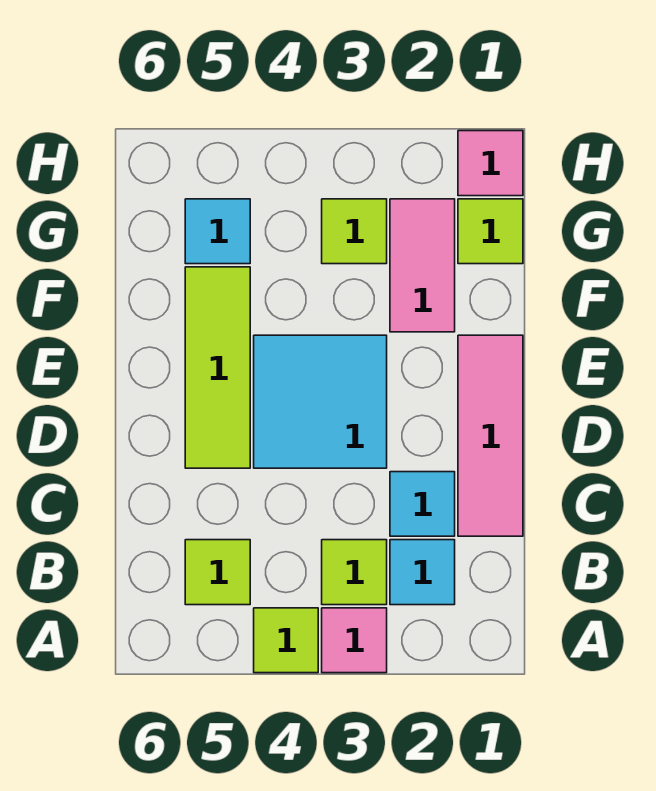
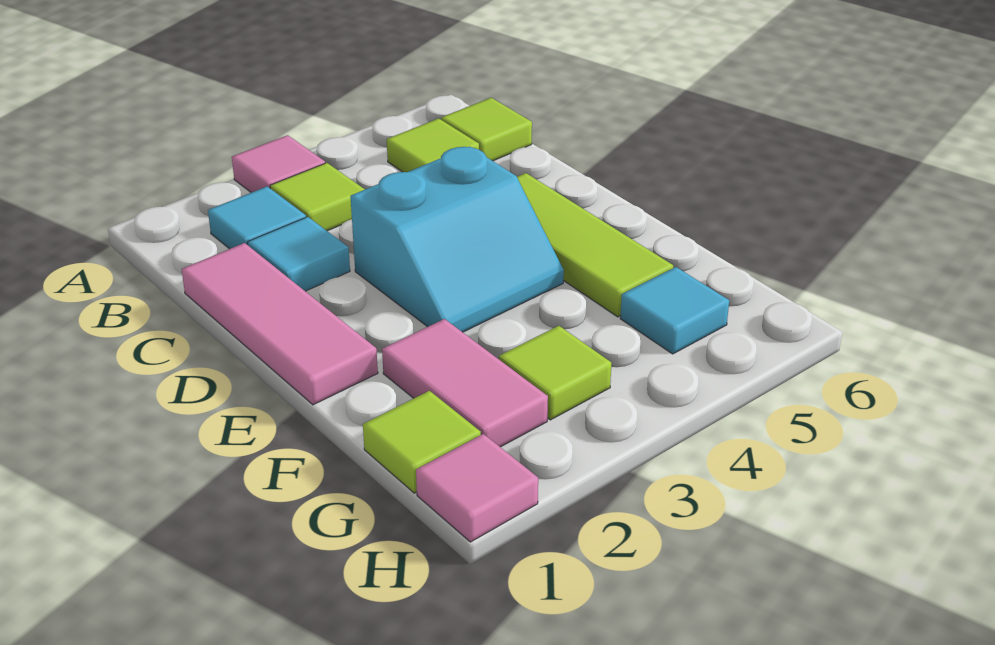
lime 1x1 tile [254,608,318,673] -> lime 1x1 tile moved to [441,98,532,161]
cyan 2x2 tile [254,335,387,468] -> cyan 2x2 slope [350,147,564,332]

